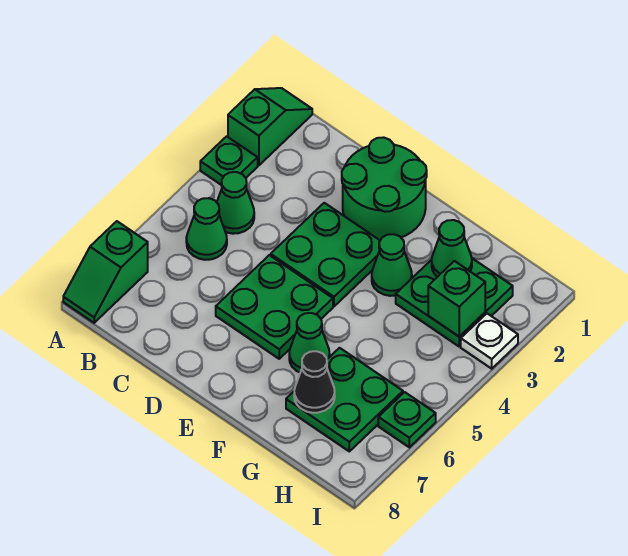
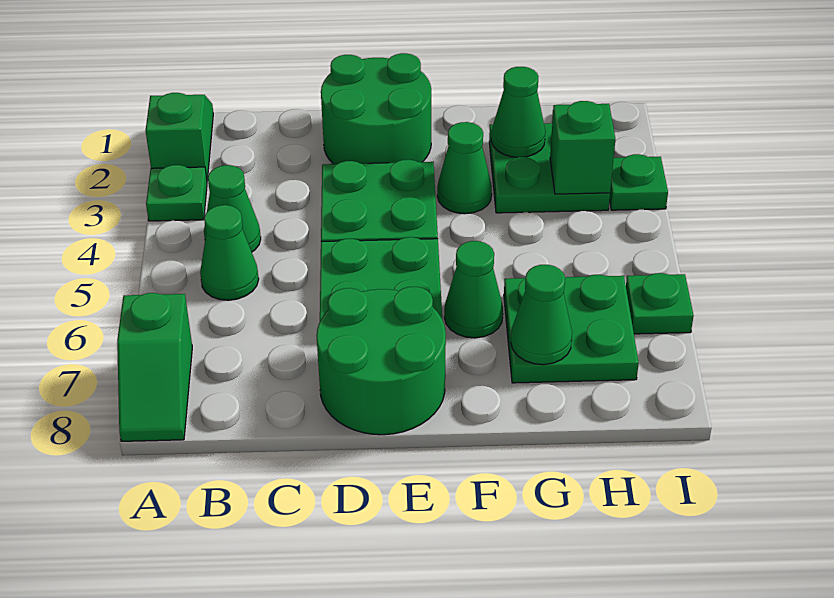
none -> green 2x2 round brick [316,287,446,435]
black 1x1 cone [294,351,335,413] -> green 1x1 cone [511,265,572,365]
white 1x1 plate [461,314,518,369] -> green 1x1 plate [610,154,668,210]

